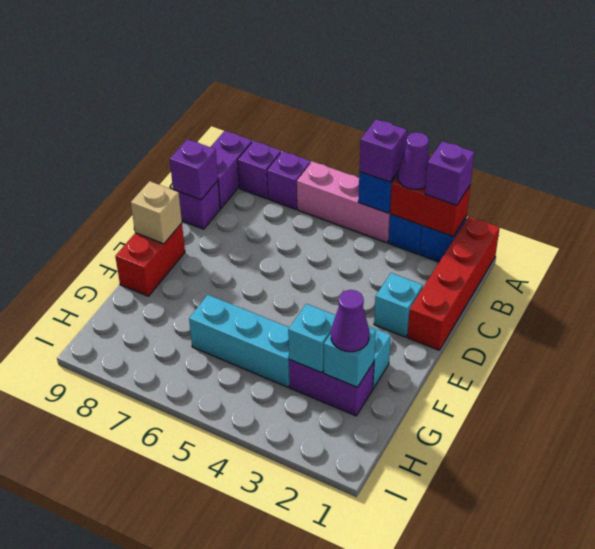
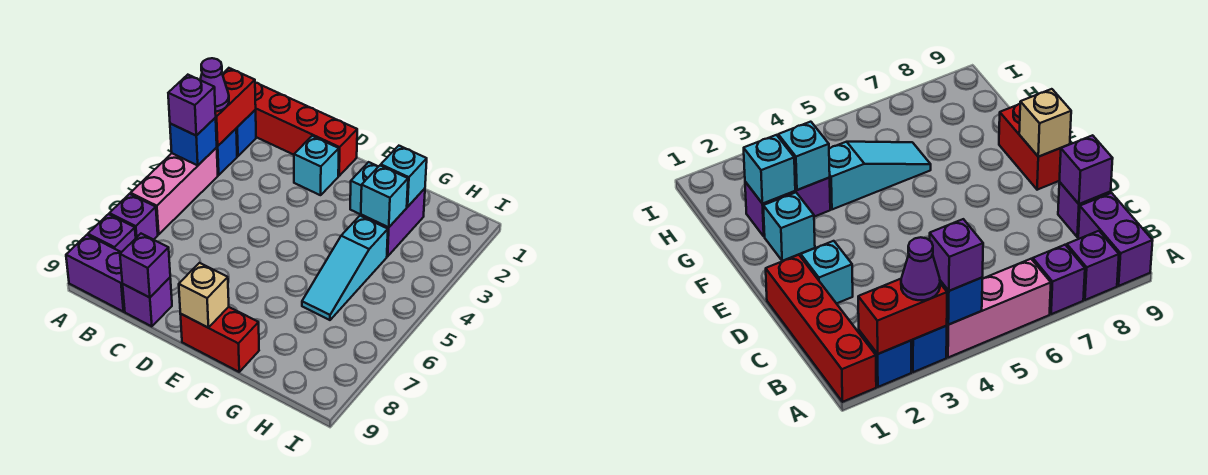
purple 1x1 brick [425,141,474,205] -> none
purple 1x1 cone [331,290,369,352] -> none
cyan 1x3 brick [189,295,290,387] -> cyan 1x3 slope [302,216,388,320]

